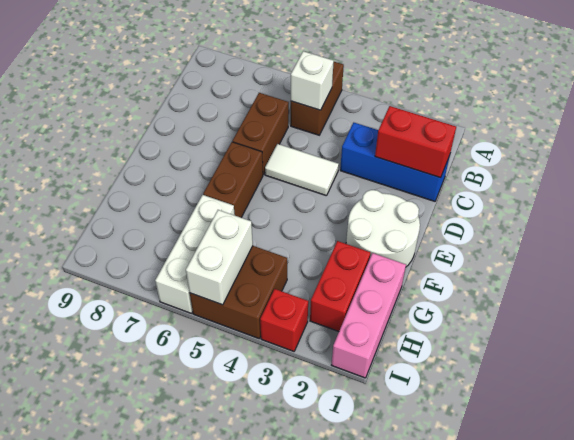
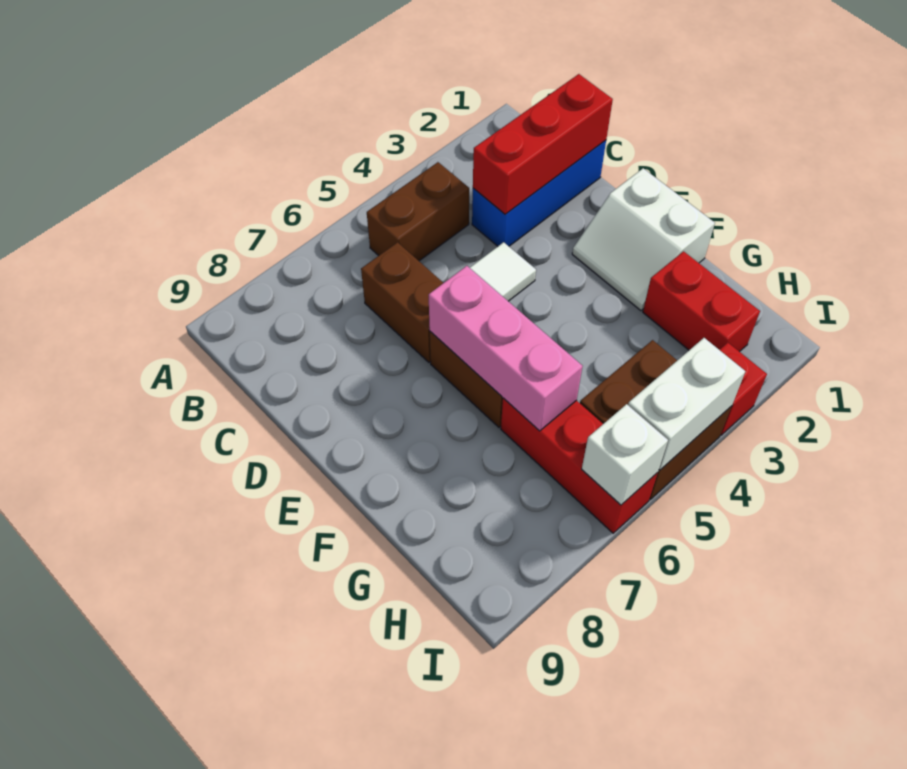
brown 1x2 brick [291,62,344,135] -> brown 1x2 brick turned to [367,162,469,261]
white 1x1 brick [291,51,334,110] -> white 1x1 brick moved to [582,404,668,505]
red 1x2 brick [375,106,456,178] -> red 1x3 brick [473,74,613,214]
white 2x2 round brick [346,190,420,267] -> white 2x2 slope [572,168,715,311]
pink 1x3 brick [332,253,406,378] -> pink 1x3 brick moved to [429,266,583,431]
white 1x3 brick [155,195,235,313] -> red 1x3 brick [501,398,658,533]
white 1x2 brick [186,210,253,305] -> white 1x2 brick turned to [628,338,745,470]

